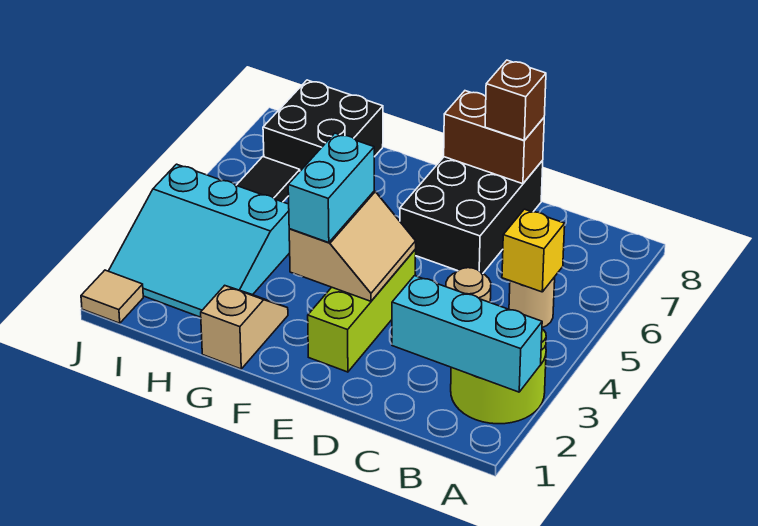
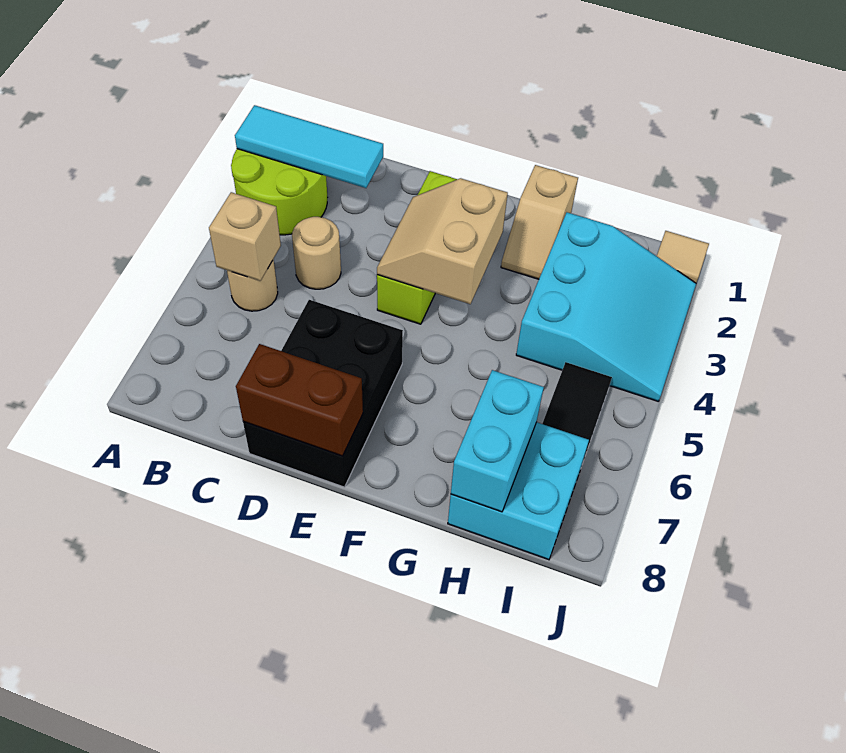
cyan 1x3 brick [392,276,542,392] -> cyan 1x3 tile [235,105,383,188]
yellow 1x1 brick [502,209,565,292] -> tan 1x1 brick [209,192,281,281]
brown 1x1 brick [485,60,546,140] -> none
cyan 1x2 brick [288,133,374,243] -> cyan 1x2 brick moved to [451,370,544,512]
cyan 3x3 slope [109,164,290,317] -> cyan 3x3 slope turned to [516,212,696,401]
black 2x2 brick [263,80,383,171] -> cyan 2x2 brick [448,422,589,560]

